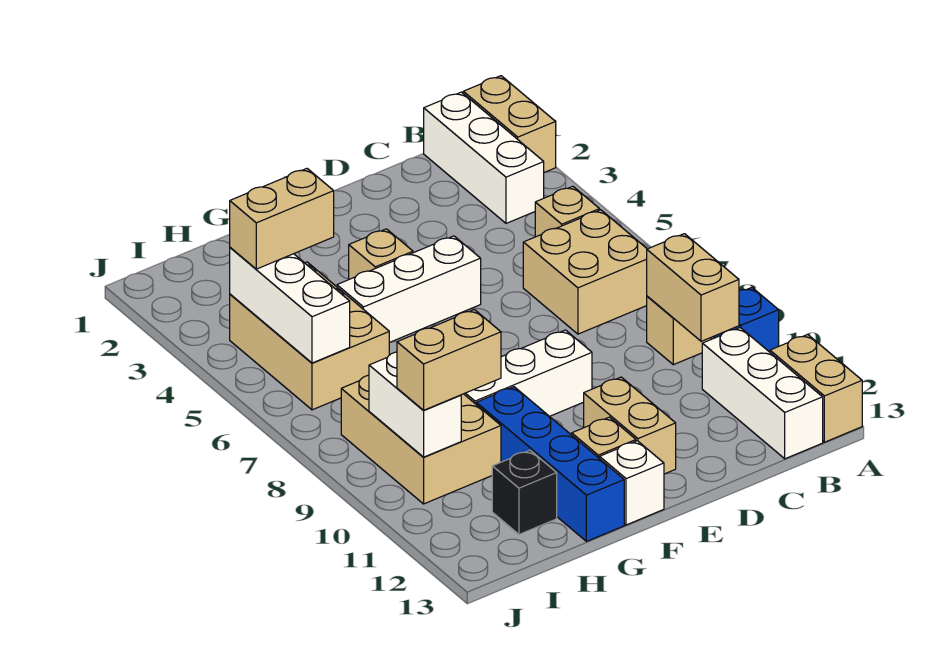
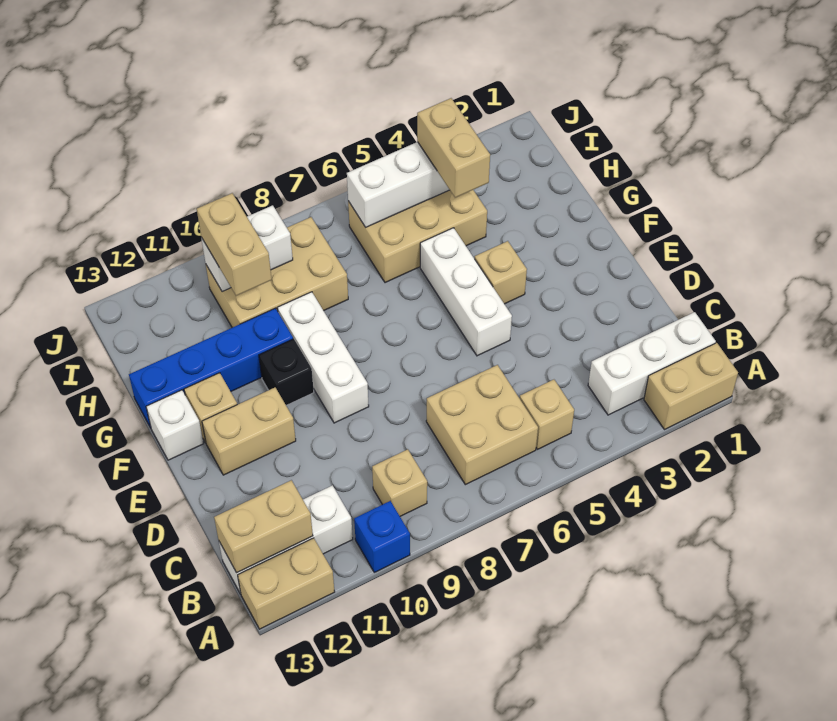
tan 1x2 brick [647,234,739,341] -> tan 1x2 brick moved to [214,480,313,573]
black 1x1 brick [492,450,557,534] -> black 1x1 brick moved to [259,339,314,405]

